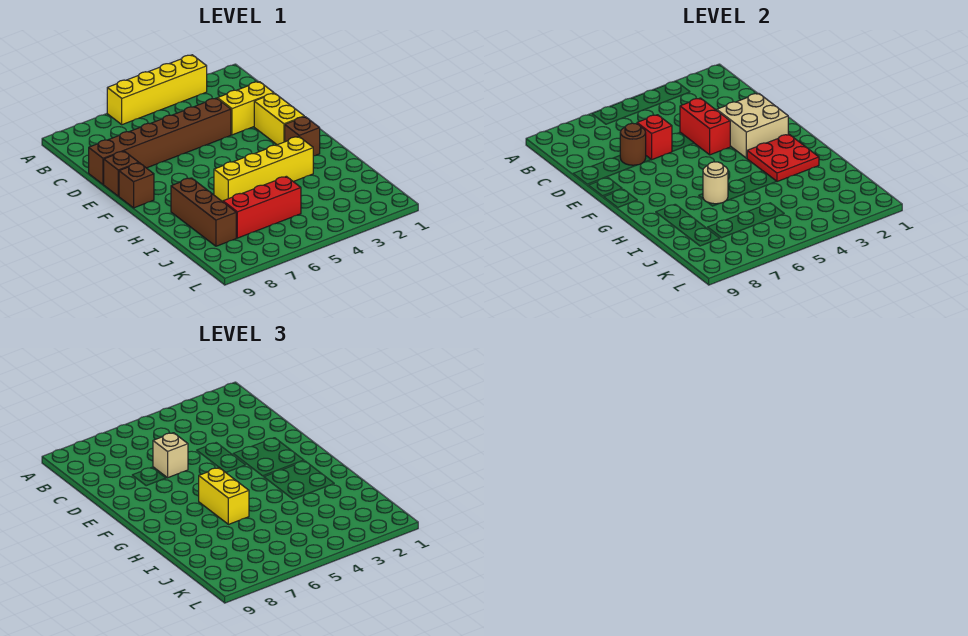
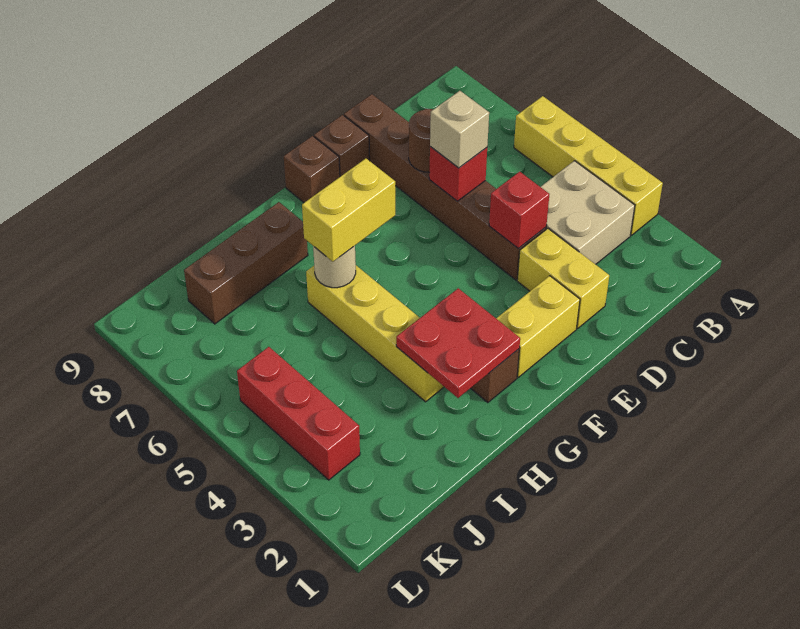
red 1x2 brick [680,98,730,155] -> red 1x1 brick [489,172,549,249]
tan 2x2 brick [717,93,788,158] -> tan 2x2 brick moved to [541,161,635,264]
red 1x3 brick [223,176,301,238] -> red 1x3 brick moved to [237,347,360,480]

